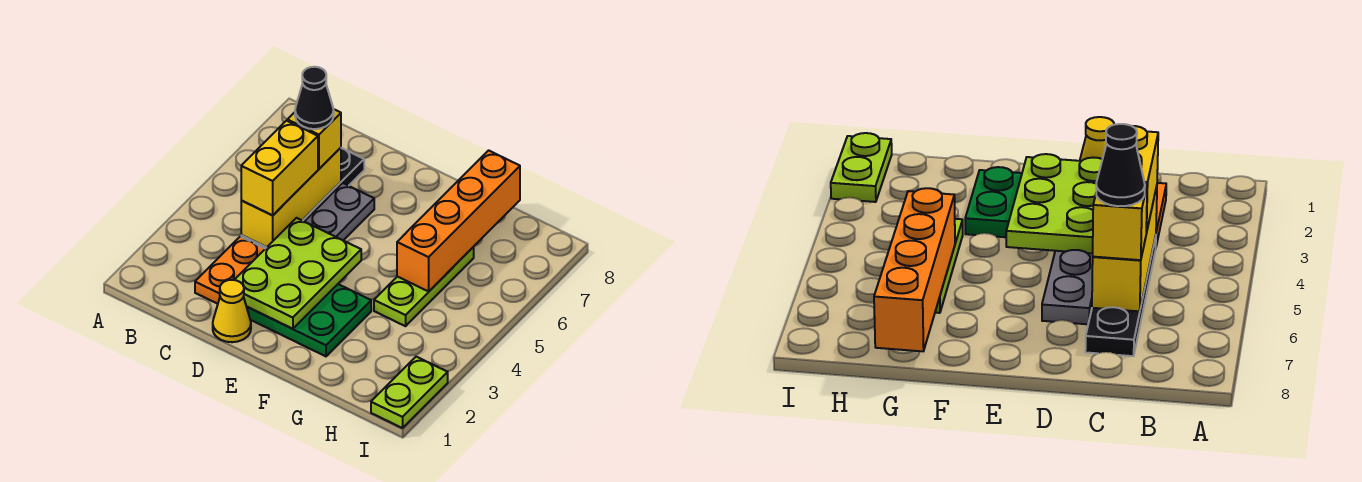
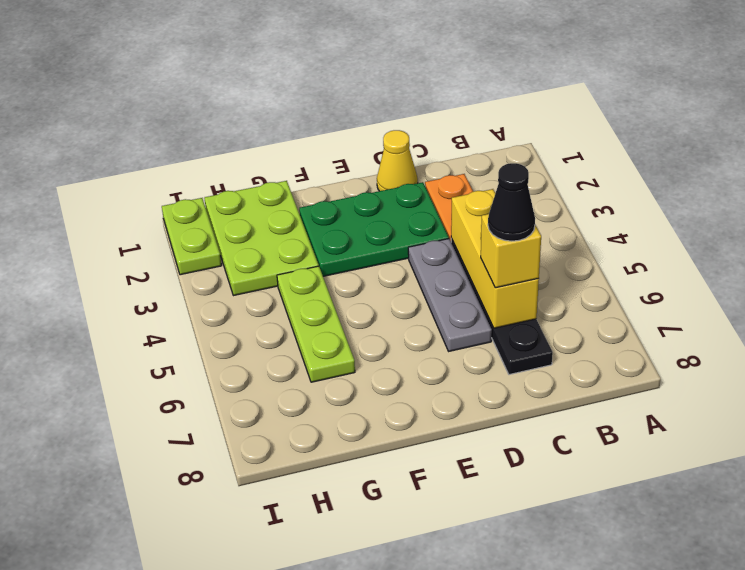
yellow 1x2 brick [241,121,318,215] -> none
lime 2x3 plate [235,218,361,329] -> lime 2x3 plate moved to [205,181,319,296]
orange 1x4 brick [397,150,520,291] -> none

